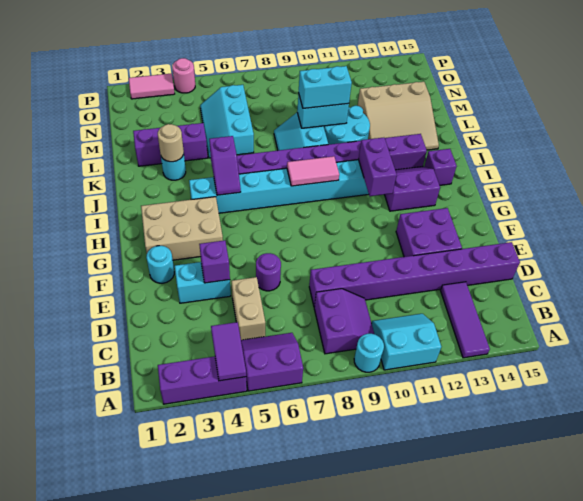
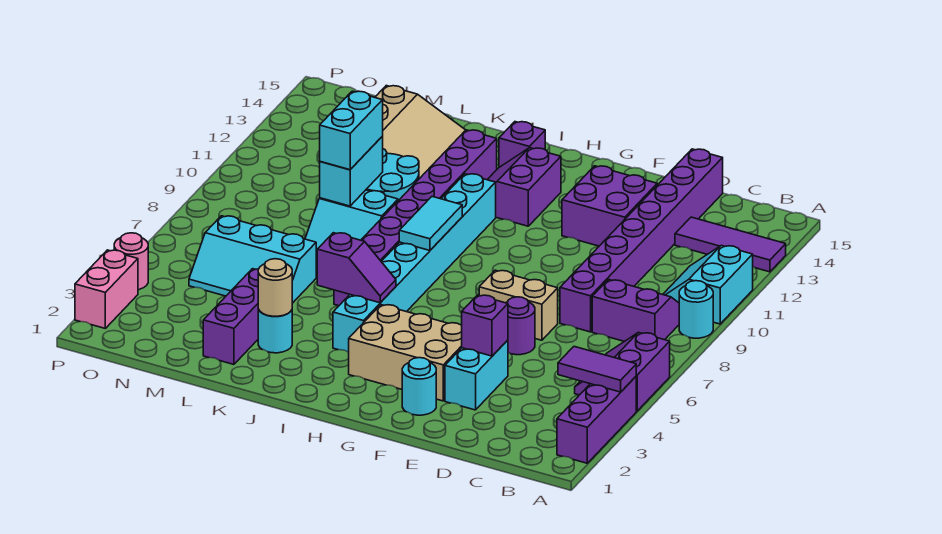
tan 1x2 brick [231,277,265,340] -> tan 1x2 brick moved to [479,270,558,340]
tan 2x3 brick [141,197,223,260] -> tan 2x3 brick turned to [349,305,462,401]
purple 1x2 brick [358,138,397,196] -> none
pink 1x2 tile [287,156,339,186] -> cyan 1x2 tile [399,197,462,251]
pink 1x2 tile [129,73,175,99] -> pink 1x2 brick [75,250,138,328]

